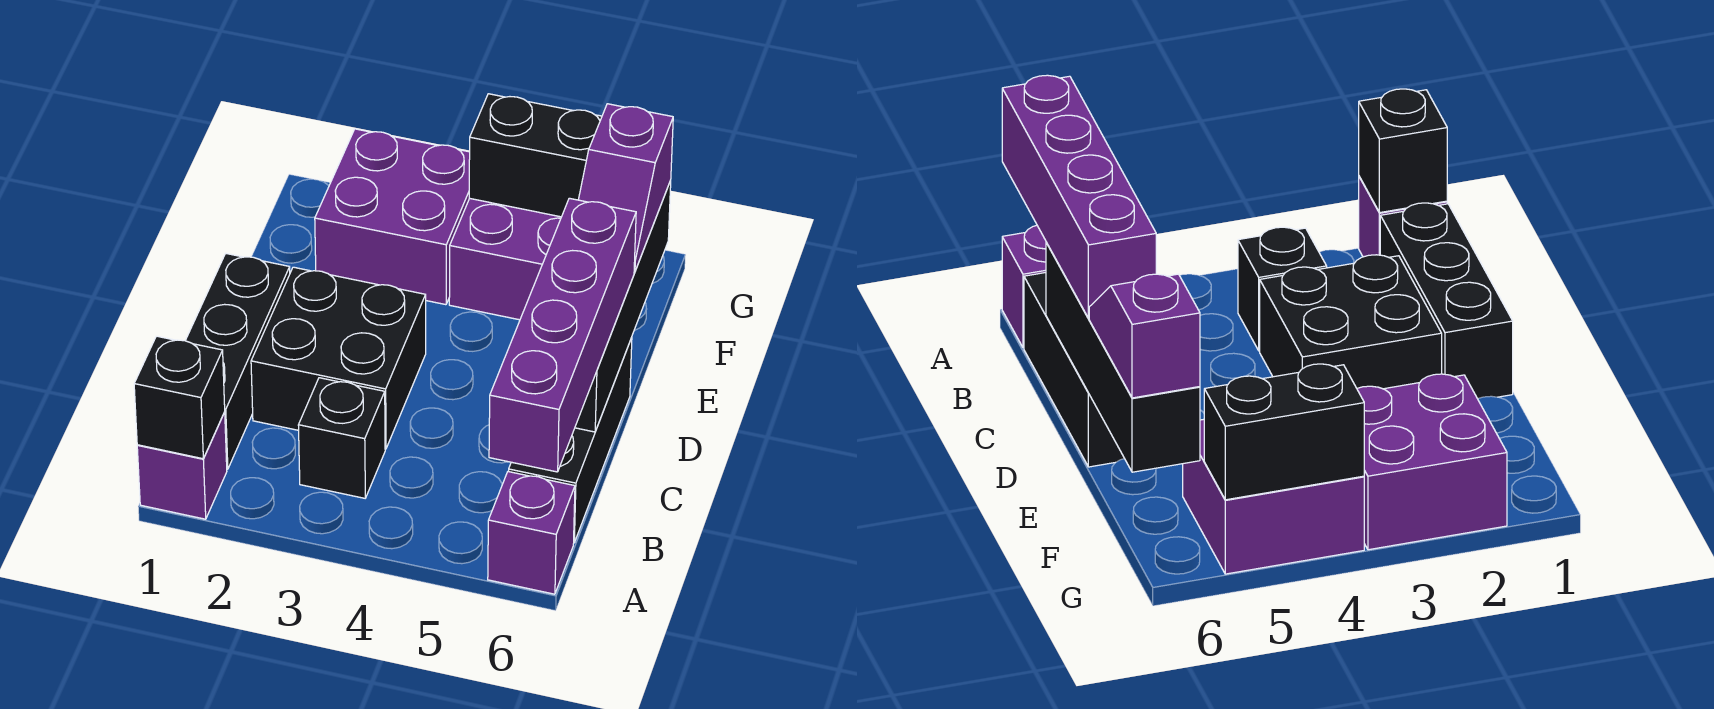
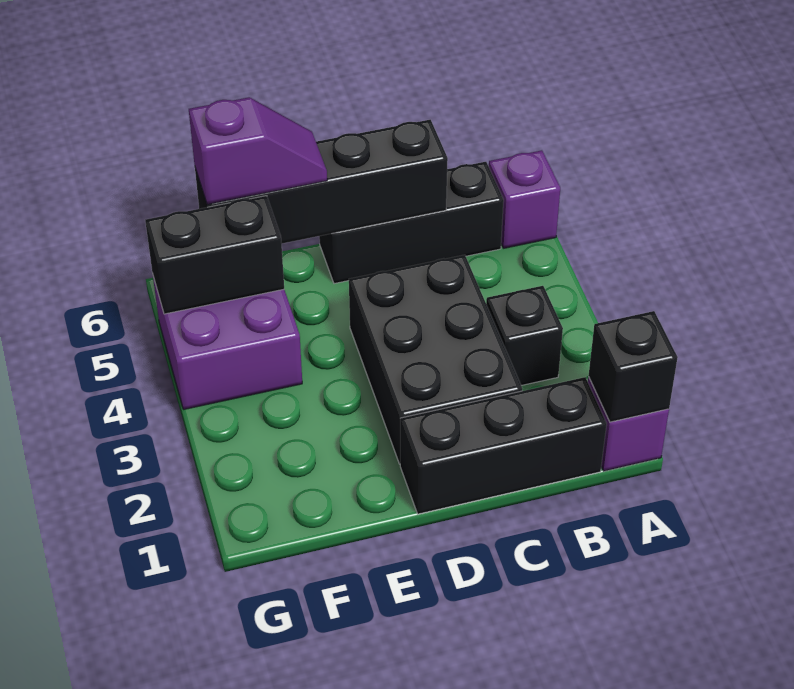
purple 1x4 brick [489,198,636,472] -> none
black 2x2 brick [251,267,426,449] -> black 2x3 brick [349,255,522,464]
purple 2x2 brick [315,129,470,305] -> none
black 1x2 brick [469,94,602,217] -> black 1x2 brick turned to [145,196,284,314]

